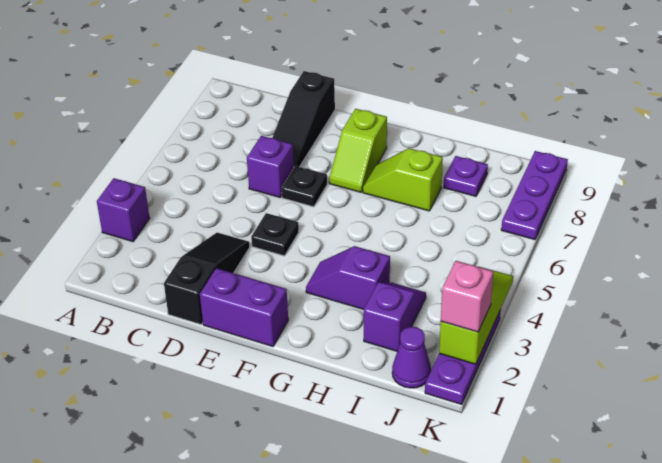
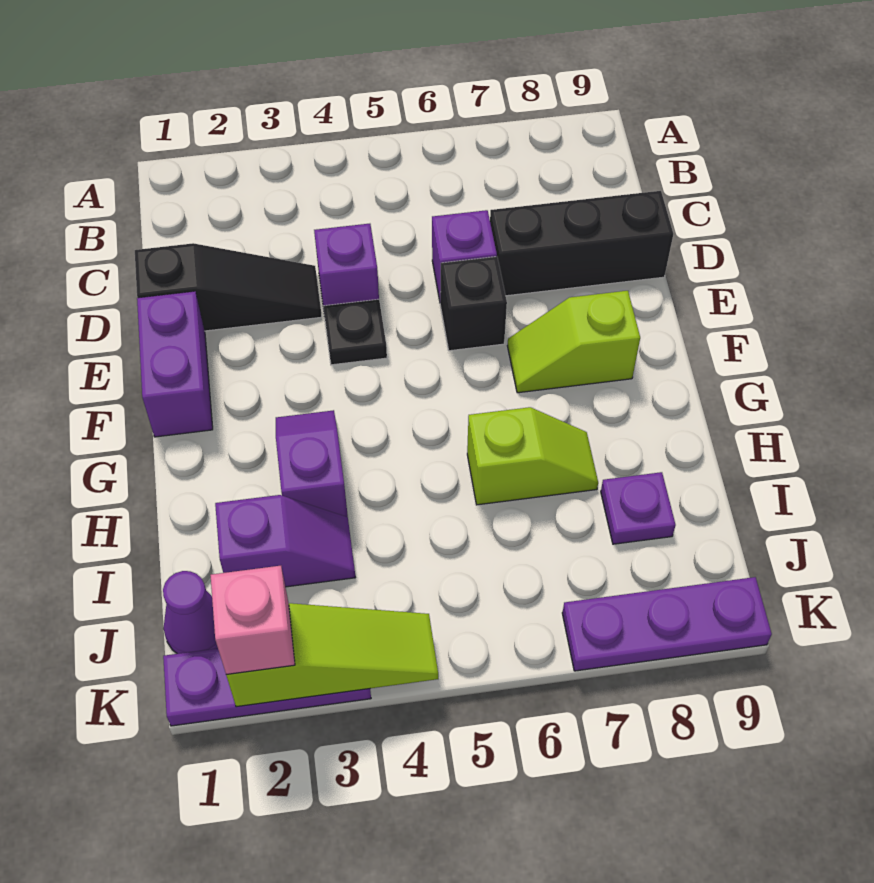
purple 1x1 brick [97,178,150,242] -> purple 1x1 brick moved to [314,224,379,309]
black 1x3 slope [272,71,335,167] -> black 1x3 brick [490,191,673,296]
black 1x1 plate [282,166,327,207] -> black 1x1 brick [440,257,507,351]
lime 1x2 slope [363,148,443,211] -> lime 1x2 slope turned to [467,407,598,505]

